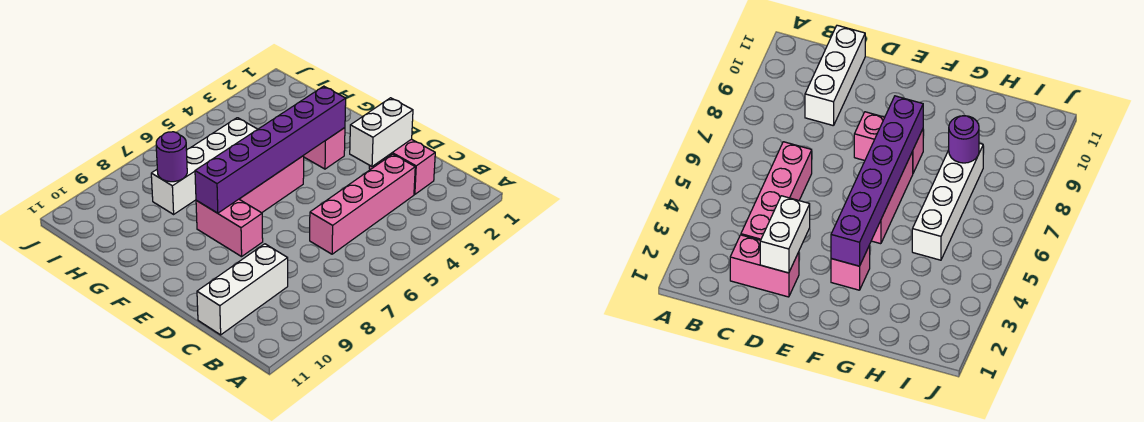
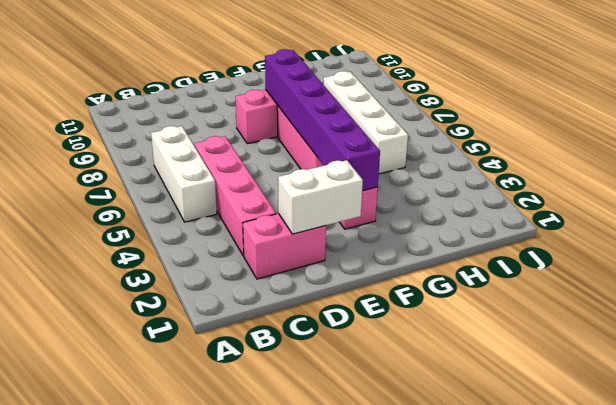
white 1x3 brick [197,244,288,335] -> white 1x3 brick moved to [151,126,217,222]
white 1x2 brick [350,98,413,166] -> white 1x2 brick turned to [278,160,363,234]
purple 1x1 round brick [156,132,187,182] -> none

